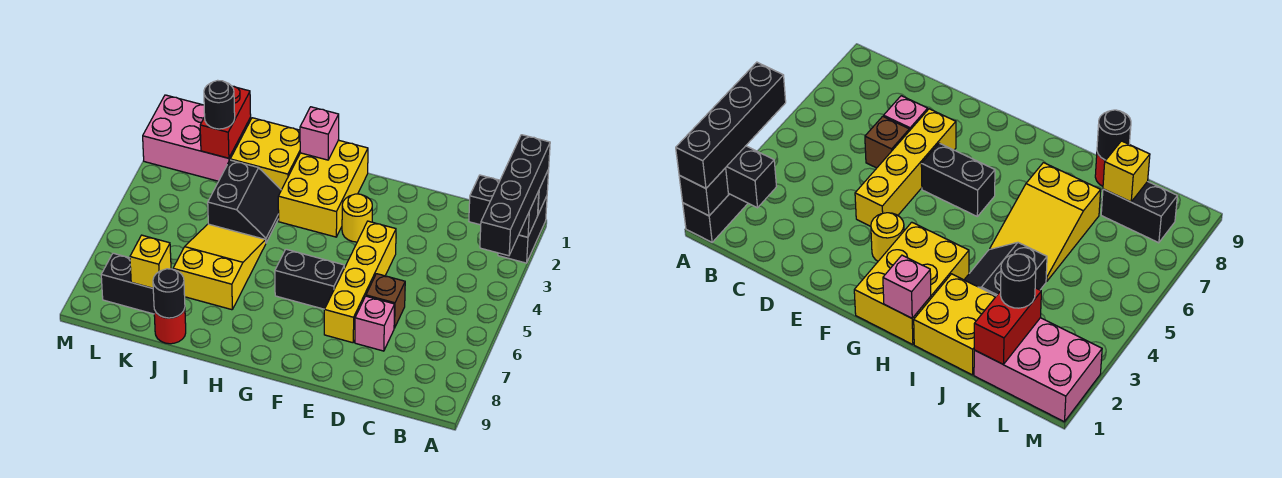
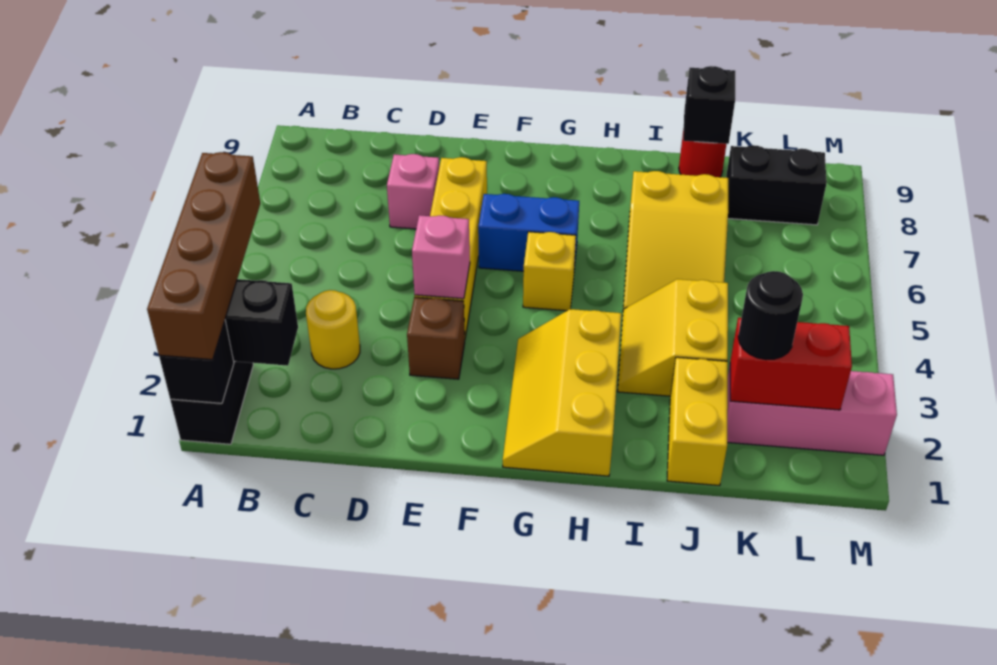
black 1x4 brick [480,135,550,256] -> brown 1x4 brick [147,152,260,360]
brown 1x1 brick [366,274,405,328] -> brown 1x1 brick moved to [407,297,465,379]
yellow 1x1 round brick [342,194,372,242] -> yellow 1x1 round brick moved to [306,290,360,369]
black 1x2 brick [275,249,344,309] -> blue 1x2 brick [478,194,579,271]
yellow 2x3 brick [278,140,368,237] -> yellow 2x3 slope [503,309,621,476]
pink 1x1 brick [300,107,339,160] -> pink 1x1 brick moved to [412,215,470,299]
yellow 2x2 brick [230,118,300,190] -> yellow 1x2 brick [667,357,728,486]
black 2x2 slope [208,160,281,242] -> yellow 2x2 slope [618,279,728,396]
black 1x1 round brick [153,269,185,318] -> black 1x1 brick [683,66,735,144]
pink 2x3 brick [143,95,251,181] -> pink 1x3 brick [727,366,897,455]
red 1x2 brick [200,86,251,158] -> red 1x2 brick turned to [730,318,852,410]
yellow 1x1 brick [130,235,171,288] -> yellow 1x1 brick moved to [523,232,576,311]

